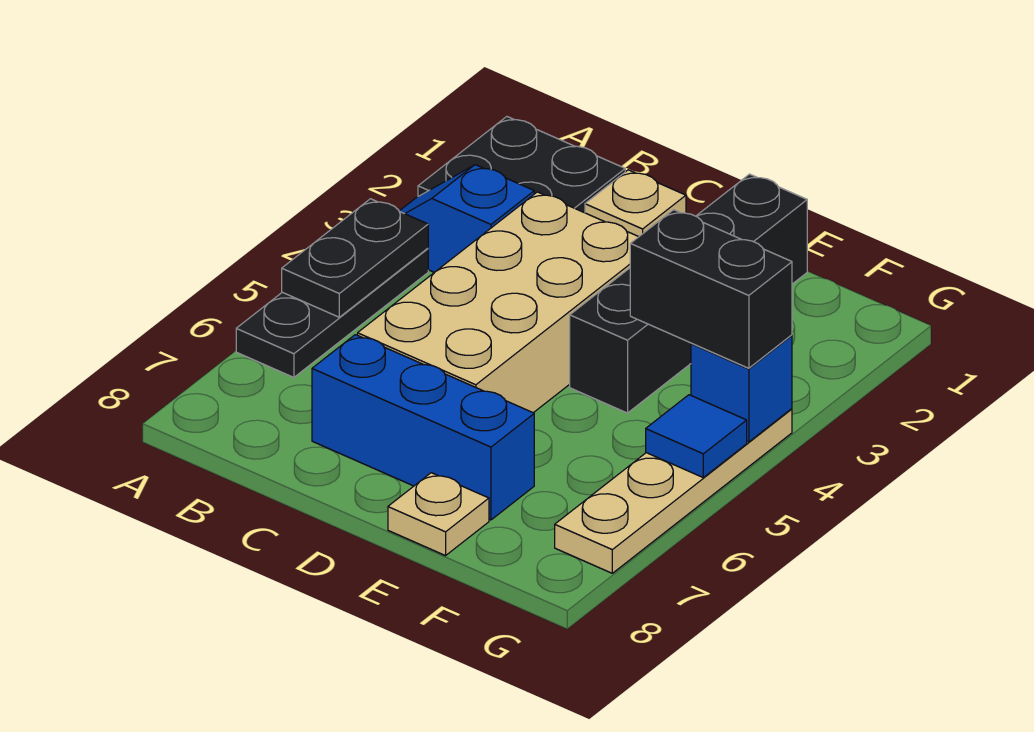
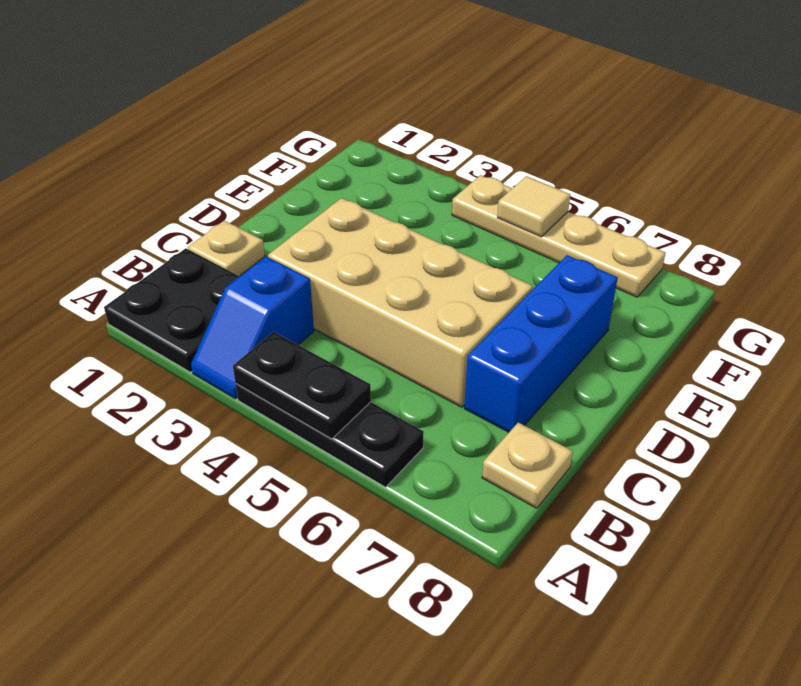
black 1x4 brick [570,174,807,413] -> none
tan 1x1 plate [388,473,489,556] -> tan 1x1 plate moved to [482,422,573,508]
black 1x2 brick [630,210,792,368] -> none
blue 1x1 brick [691,335,792,442] -> none
blue 1x1 tile [646,395,747,477] -> tan 1x1 tile [497,176,570,237]

